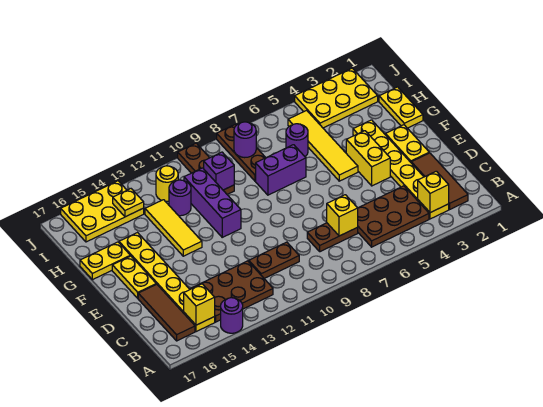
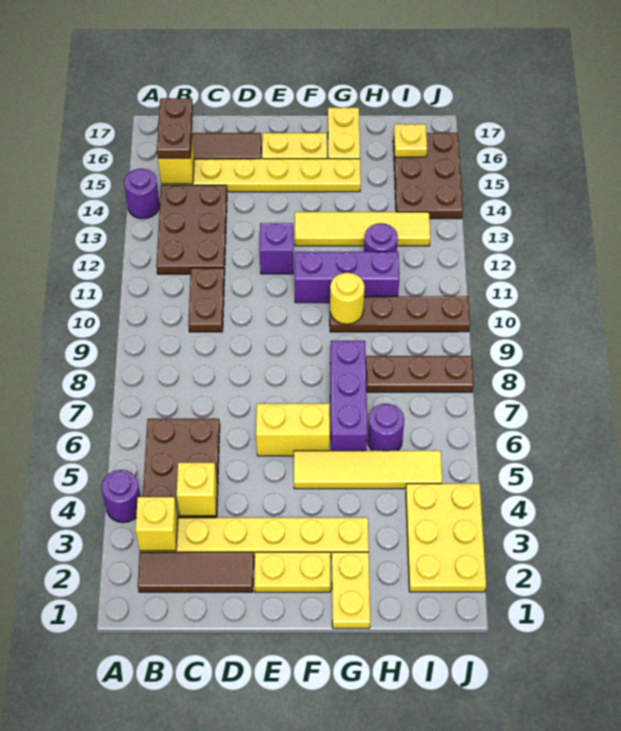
brown 1x2 plate [307,223,358,252] -> brown 1x2 plate moved to [157,98,193,158]
yellow 1x1 brick [327,195,358,236] -> yellow 1x1 brick moved to [177,463,217,516]
yellow 1x2 brick [346,131,390,186] -> yellow 1x2 brick moved to [256,404,330,456]
yellow 1x3 tile [145,200,202,256] -> yellow 1x4 tile [295,212,430,246]
yellow 1x2 plate [379,87,423,128] -> yellow 1x2 plate turned to [332,552,370,628]
purple 1x2 brick [256,145,306,195] -> purple 1x3 brick [330,341,367,451]
brown 1x3 plate [178,143,234,194] -> brown 1x4 plate [330,296,470,332]
purple 1x1 brick [204,152,234,190] -> purple 1x1 brick moved to [260,223,293,274]
purple 1x1 round brick [234,122,256,158] -> purple 1x1 round brick moved to [102,470,141,523]
yellow 1x1 round brick [156,166,178,202] -> yellow 1x1 round brick moved to [330,273,365,324]
yellow 2x3 plate [61,181,144,242] -> brown 2x3 plate [393,133,463,219]
yellow 1x1 plate [113,189,144,217] -> yellow 1x1 plate moved to [394,124,427,157]

